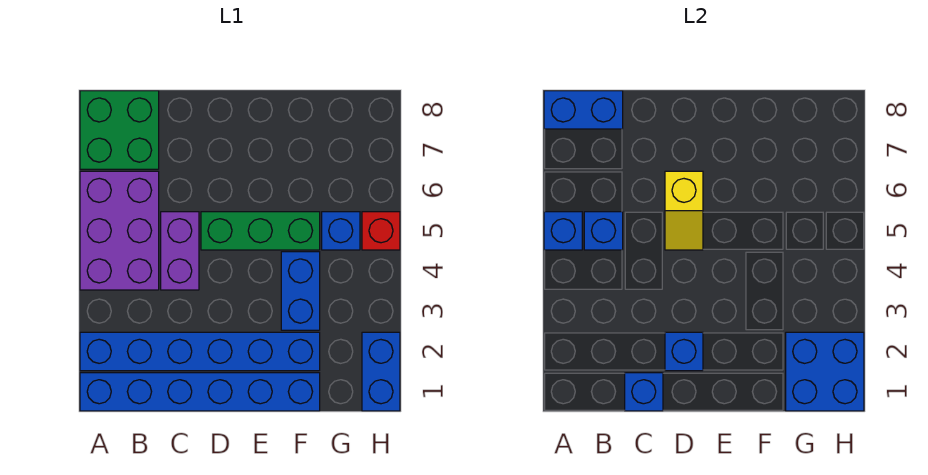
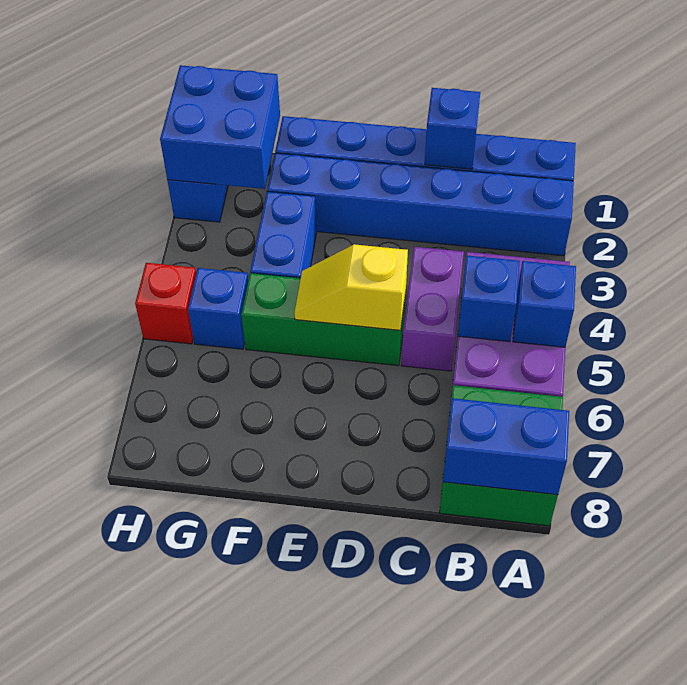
blue 1x1 brick [665,332,703,371] -> none
yellow 1x2 slope [665,171,703,250] -> yellow 1x2 slope turned to [294,244,408,330]

